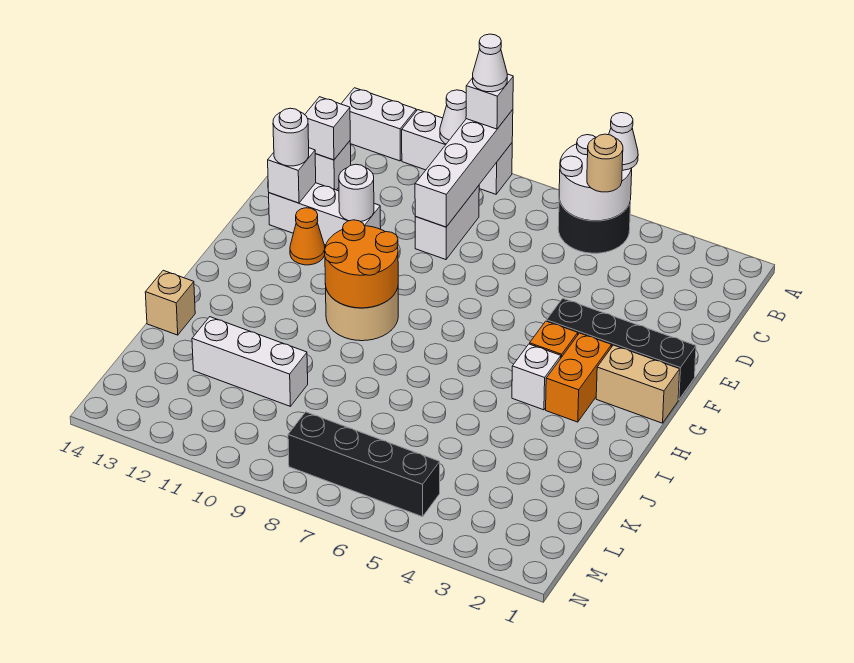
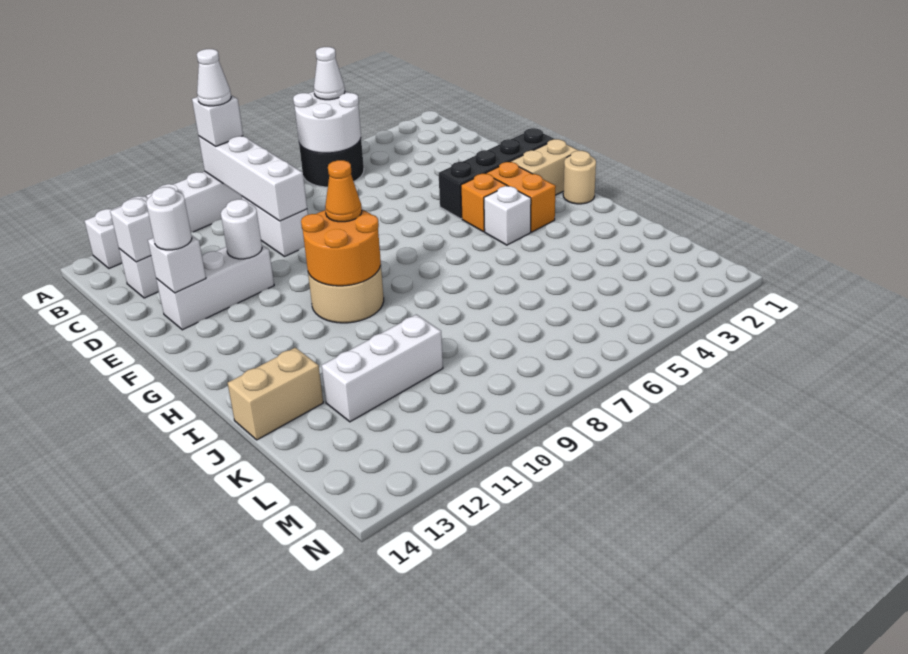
white 1x1 cone [440,90,466,144] -> none
tan 1x1 round brick [587,134,623,192] -> tan 1x1 round brick moved to [563,150,596,204]
orange 1x1 cone [290,208,325,265] -> orange 1x1 cone moved to [325,160,362,222]
tan 1x1 brick [145,270,195,335] -> tan 1x2 brick [228,348,323,440]
black 1x4 brick [288,412,440,517] -> none

